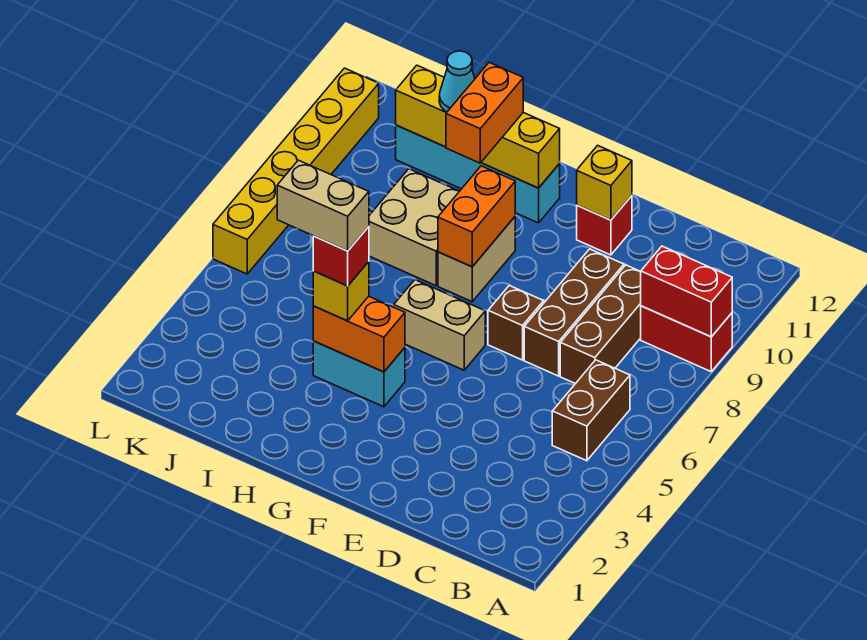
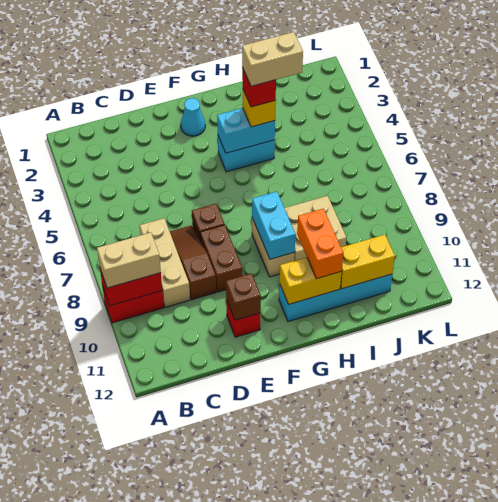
brown 1x2 brick [552,360,630,461] -> brown 1x2 brick moved to [200,225,242,292]
brown 1x3 brick [560,265,641,384] -> tan 1x3 brick [140,218,190,307]
brown 1x3 brick [524,249,624,376] -> brown 1x3 slope [170,226,216,300]
yellow 1x1 brick [577,145,632,220] -> brown 1x1 brick [226,273,261,320]
tan 1x2 brick [394,280,485,370] -> tan 1x2 brick moved to [97,232,161,288]
orange 1x2 brick [313,296,405,372] -> cyan 1x2 brick [217,108,275,153]
orange 1x2 brick [438,166,515,267] -> cyan 1x2 brick [252,192,295,259]
cyan 1x1 cone [439,51,475,112] -> cyan 1x1 cone moved to [181,98,205,136]
yellow 1x6 brick [213,68,379,274] -> none

